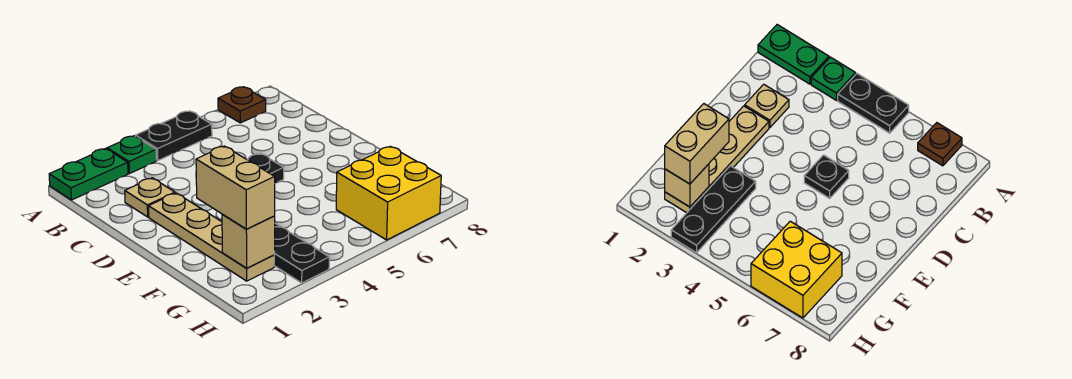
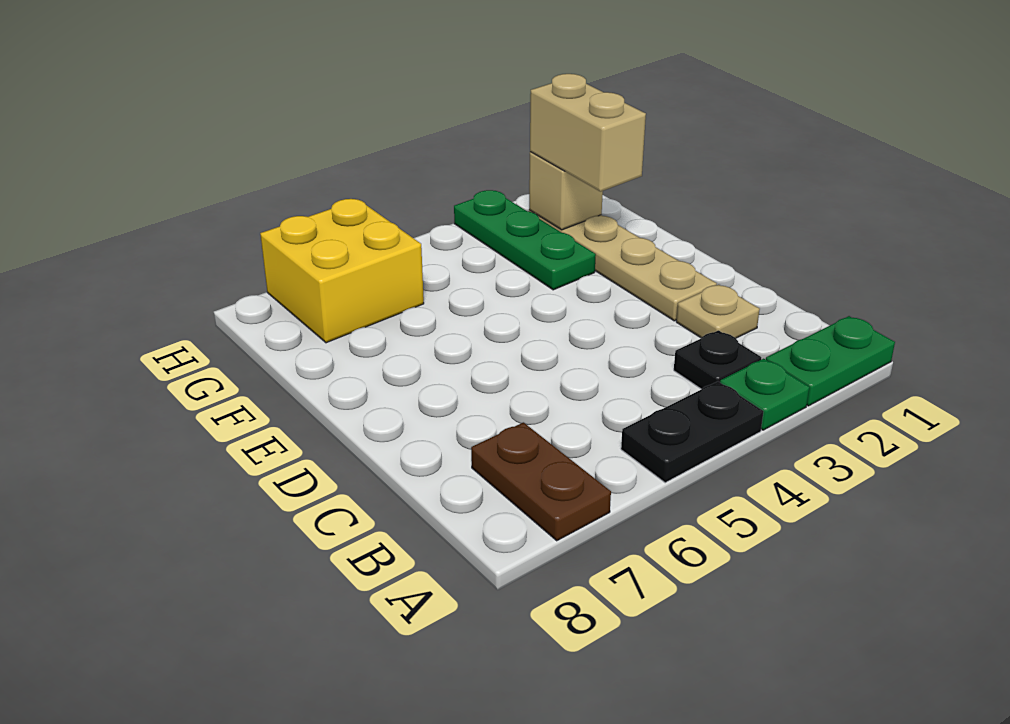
brown 1x1 plate [218,87,266,123] -> brown 1x2 plate [471,422,611,541]
black 1x1 plate [247,154,284,183] -> black 1x1 plate moved to [674,330,761,389]
black 1x3 plate [274,223,329,283] -> green 1x3 plate [454,190,596,290]

